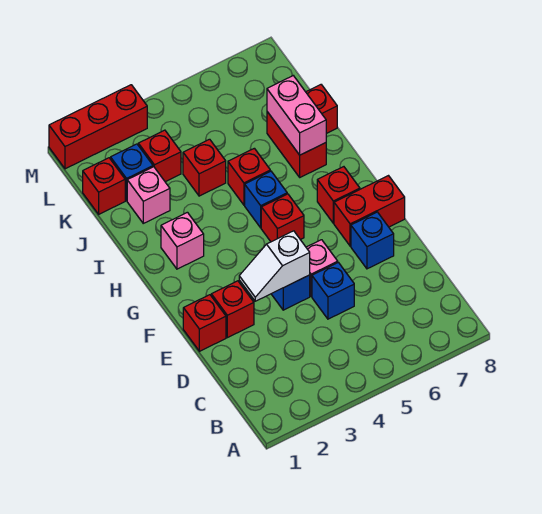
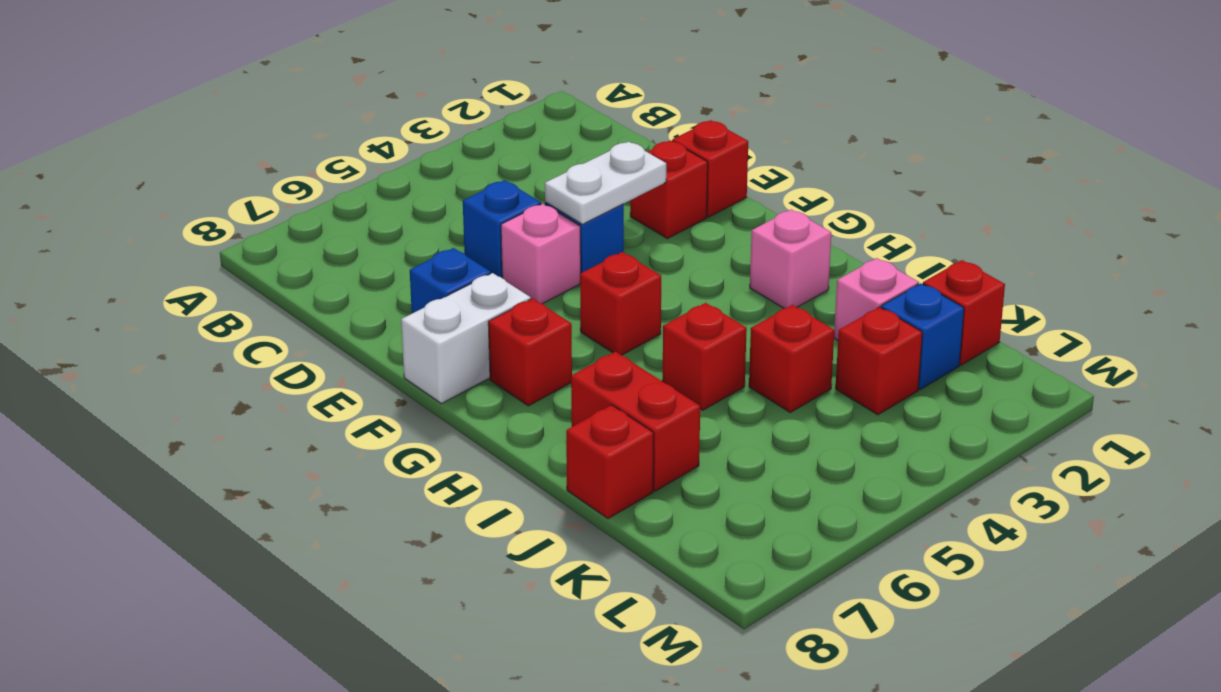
white 1x2 slope [239,231,310,301] -> white 1x2 plate [545,142,666,224]
red 1x2 brick [334,176,405,246] -> white 1x2 brick [401,273,531,404]
blue 1x1 brick [245,171,287,228] -> none
pink 1x2 brick [267,76,326,155] -> none
red 1x3 brick [49,85,147,169] -> none

